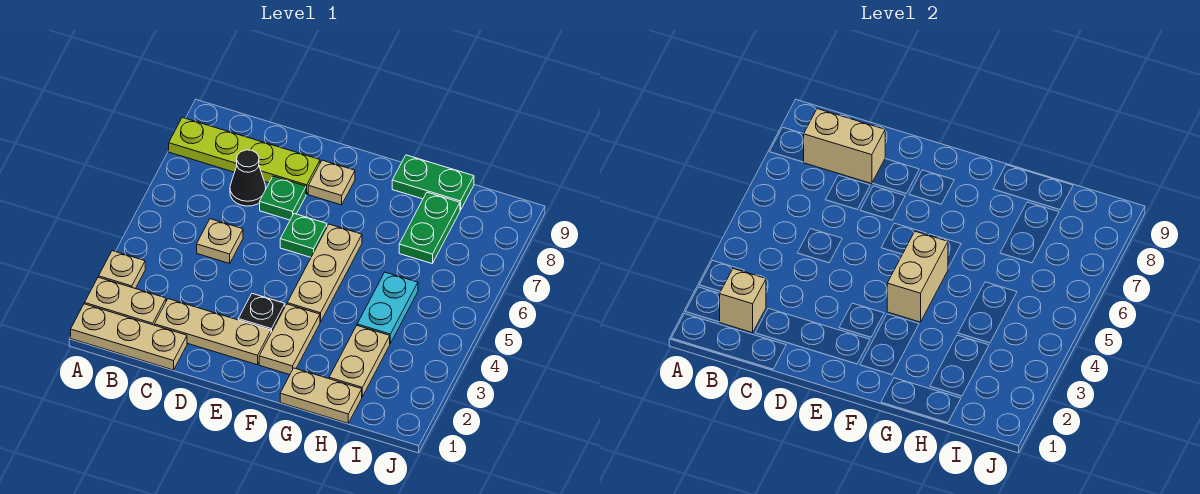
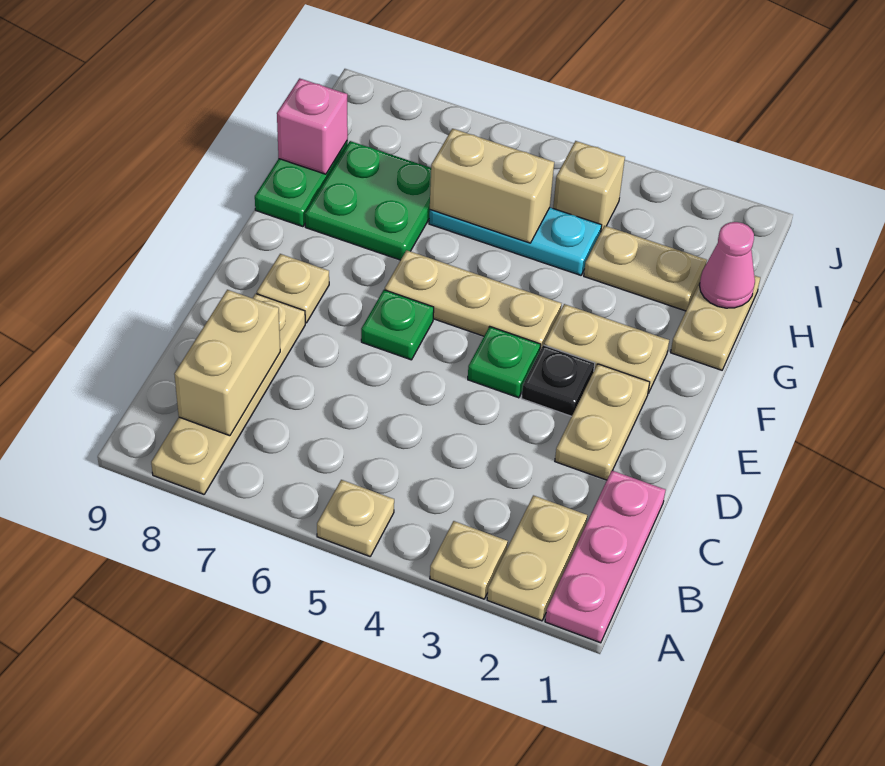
tan 1x3 plate [71,304,187,370] -> pink 1x3 plate [545,470,665,643]
lime 1x4 plate [169,118,320,194] -> tan 1x4 plate [151,294,305,494]
tan 1x1 brick [720,269,766,333] -> tan 1x1 brick moved to [553,141,625,231]
tan 1x3 plate [154,299,271,365] -> tan 1x2 plate [555,364,650,480]
tan 1x1 plate [197,219,243,263] -> tan 1x1 plate moved to [317,480,394,556]
black 1x1 cone [230,150,266,206] -> none
green 1x1 plate [260,176,306,220] -> green 1x1 plate moved to [468,327,541,398]
tan 1x2 brick [887,231,948,322] -> tan 1x2 brick moved to [430,129,554,243]
none -> pink 1x1 cone [699,222,755,308]
cyan 1x2 plate [357,272,418,343] -> cyan 1x3 plate [429,208,602,275]
green 1x2 plate [399,192,460,264] -> green 2x2 plate [305,141,431,260]
none -> pink 1x1 brick [277,78,348,174]

